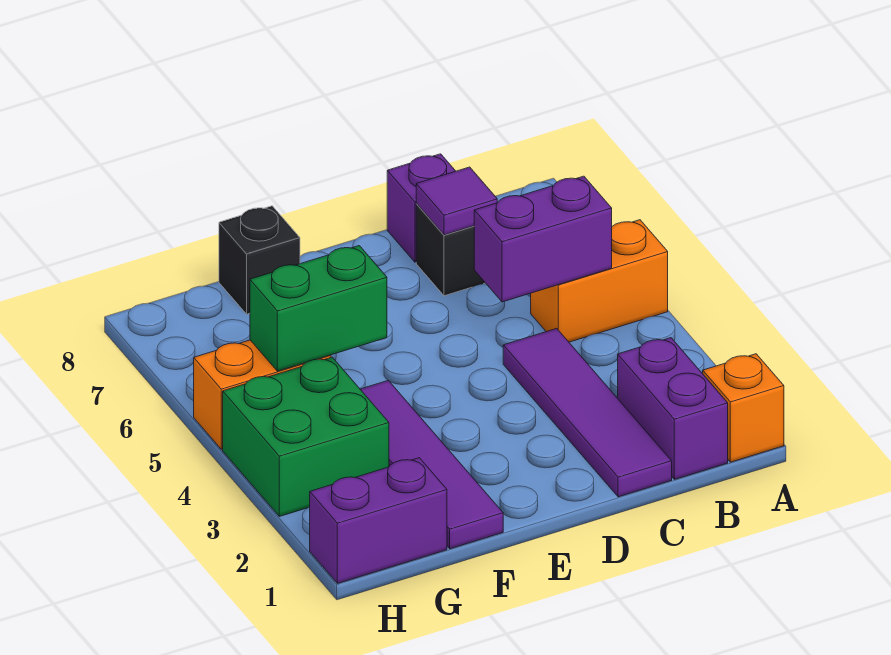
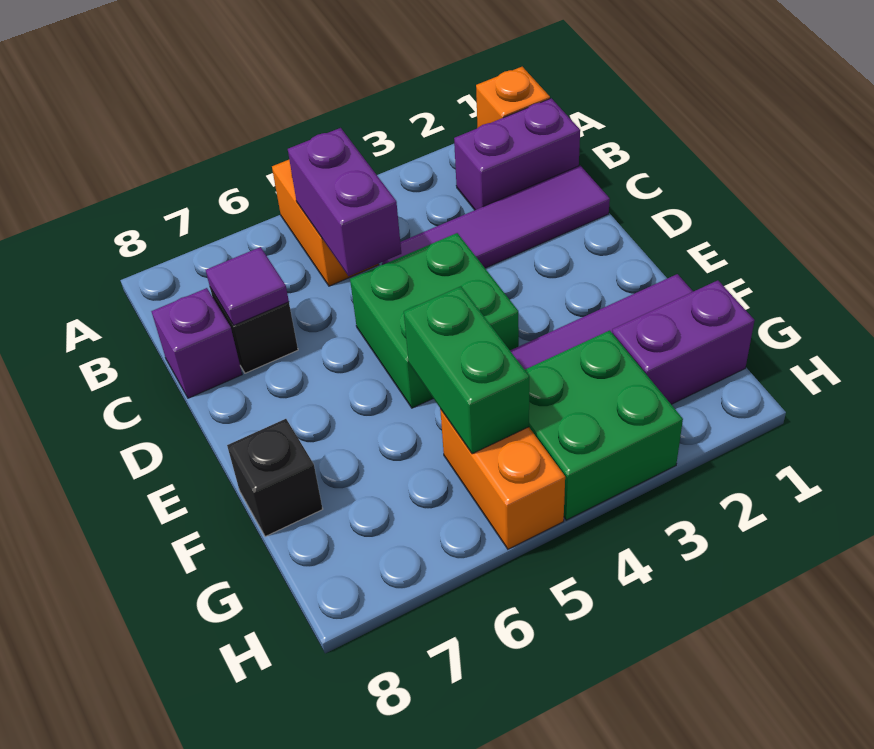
none -> green 2x2 brick [350,233,519,408]
purple 1x2 brick [310,458,447,583] -> purple 1x2 brick turned to [612,280,755,404]

